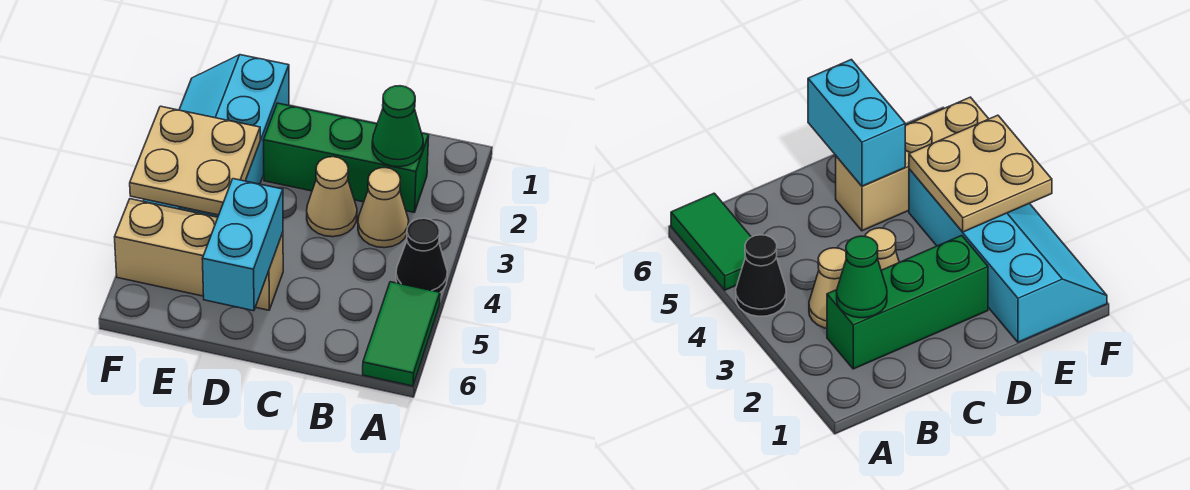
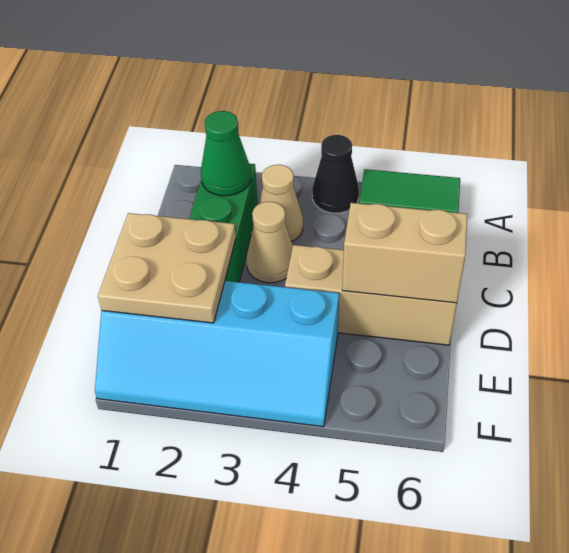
tan 1x3 brick [115,199,283,310] -> tan 1x3 brick turned to [285,245,457,345]
cyan 1x2 brick [202,179,283,311] -> tan 1x2 brick [342,203,467,303]
tan 2x2 plate [130,106,260,215] -> tan 2x2 plate moved to [98,213,236,323]

